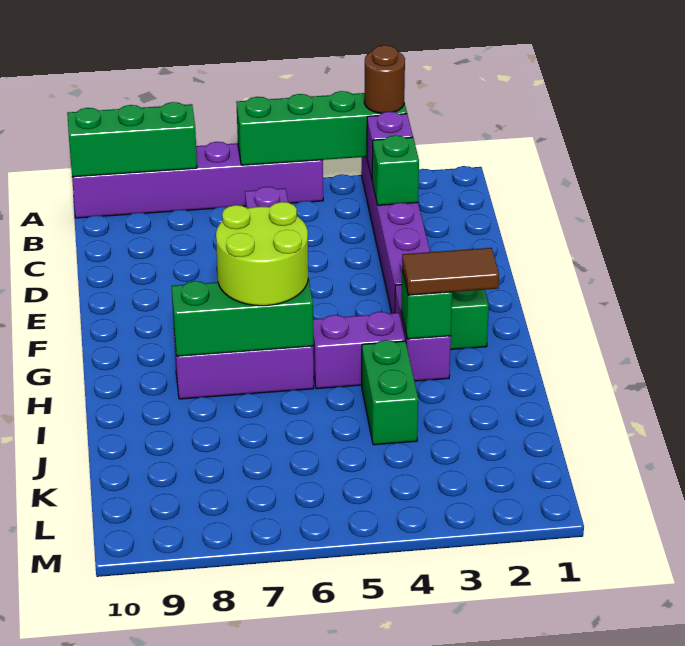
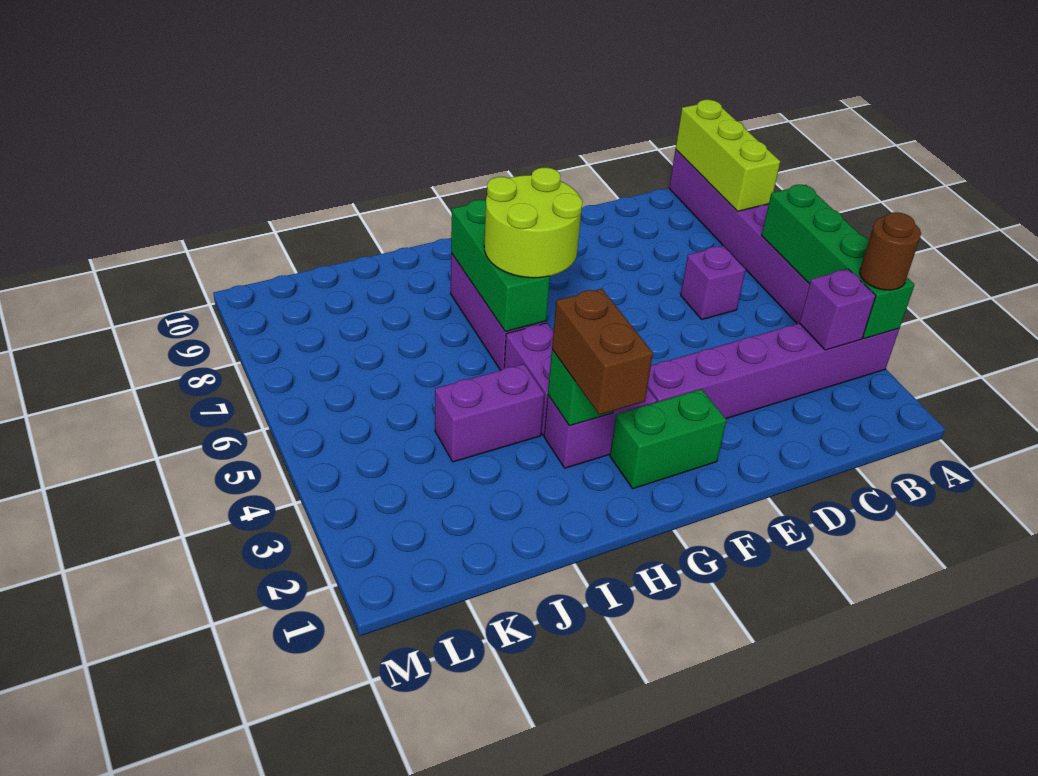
green 1x3 brick [67,102,197,177] -> lime 1x3 brick [676,100,780,211]
green 1x1 brick [372,135,419,205] -> none
brown 1x2 tile [402,248,499,295] -> brown 1x2 brick [552,289,653,415]
green 1x2 brick [362,340,418,445] -> purple 1x2 brick [435,364,545,462]

